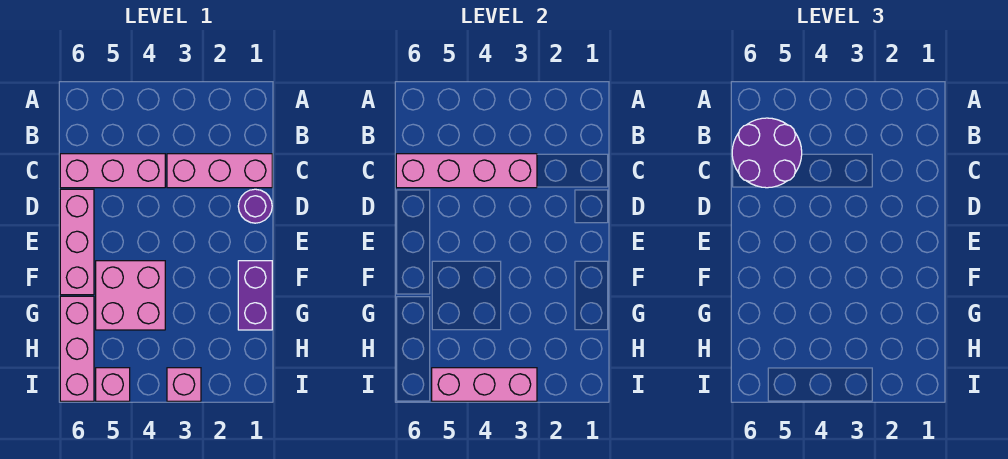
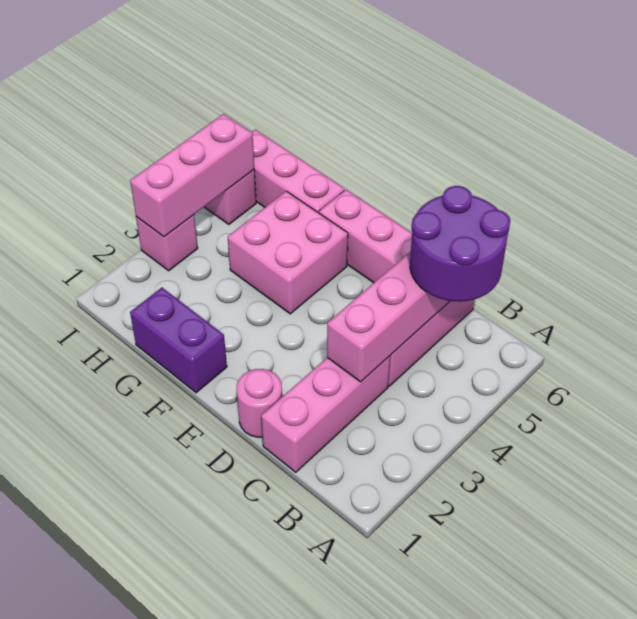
purple 1x1 round brick [238,189,272,223] -> pink 1x1 round brick [237,369,282,437]

